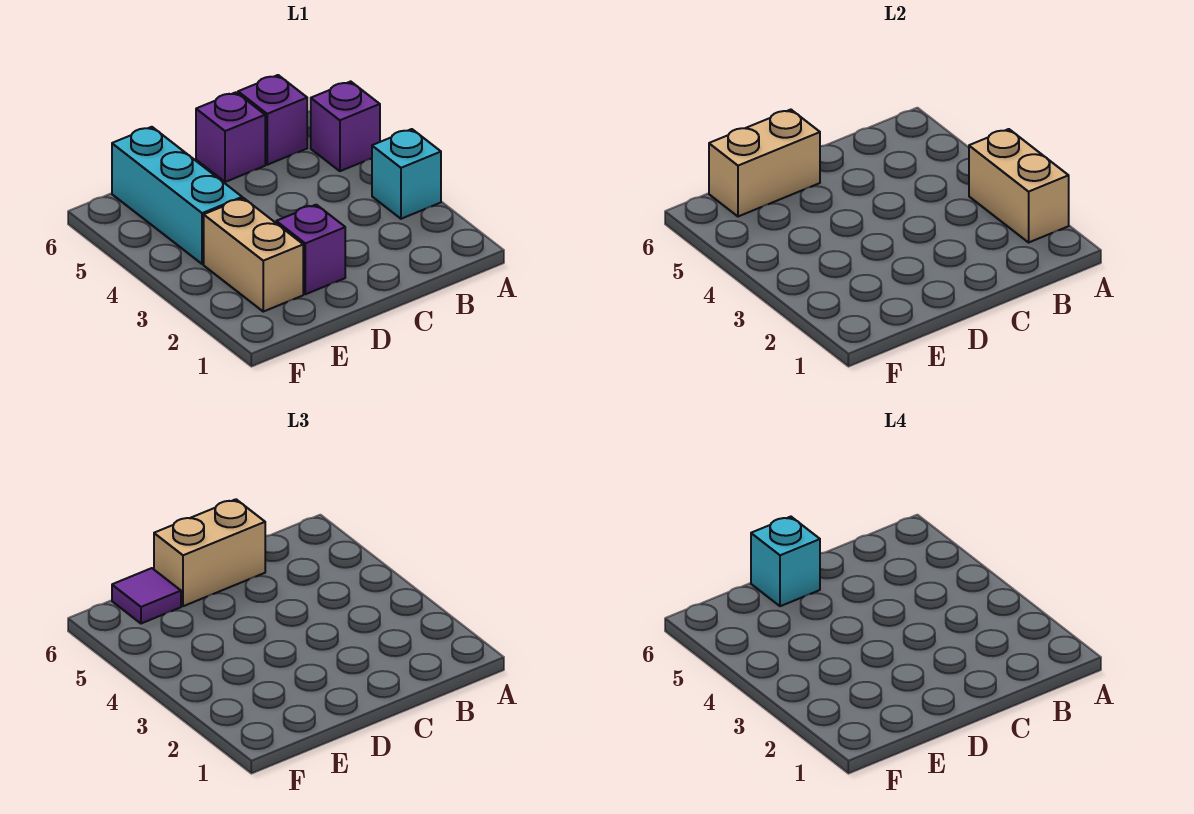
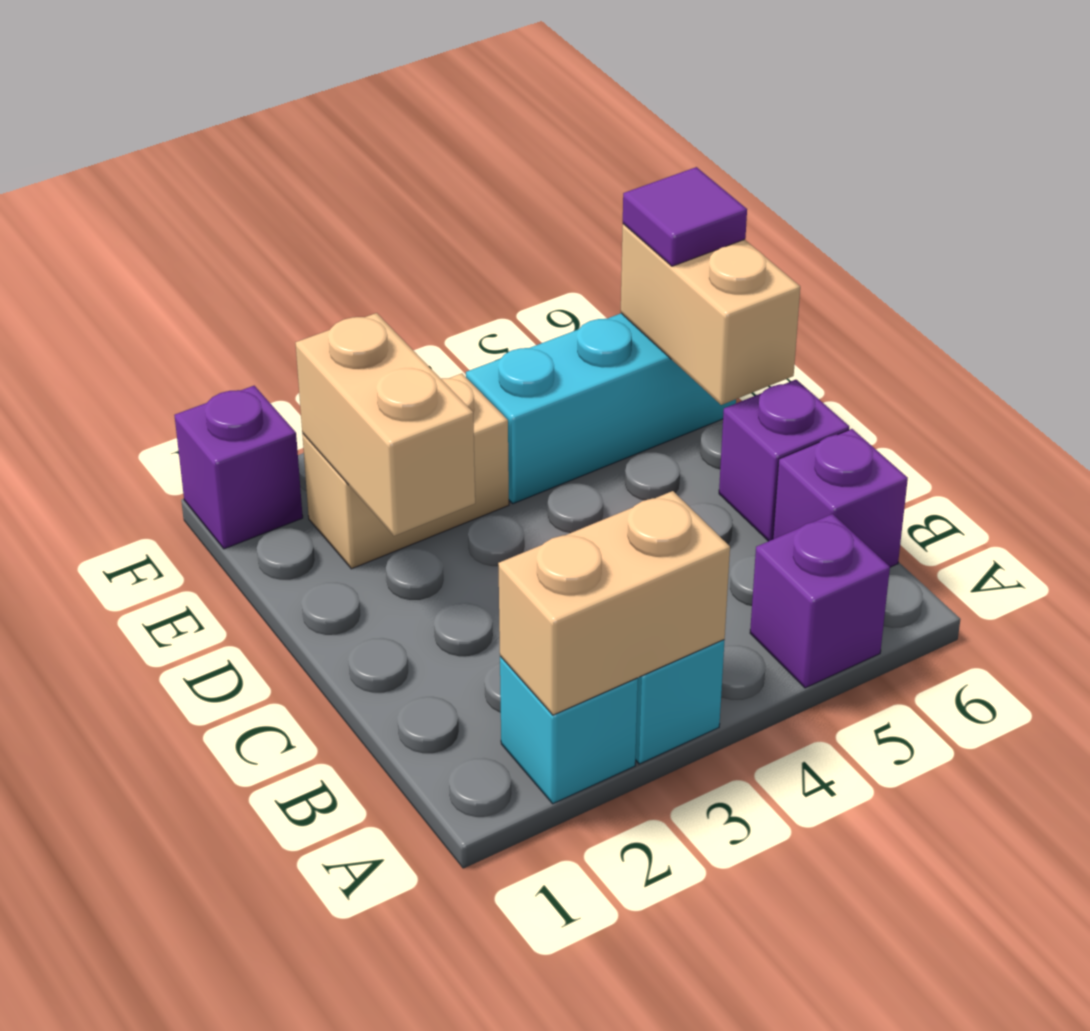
tan 1x2 brick [154,499,265,606] -> tan 1x2 brick moved to [296,313,475,536]
purple 1x1 brick [276,205,345,294] -> purple 1x1 brick moved to [174,386,303,549]
cyan 1x1 brick [751,517,820,606] -> cyan 1x1 brick moved to [500,656,638,804]

